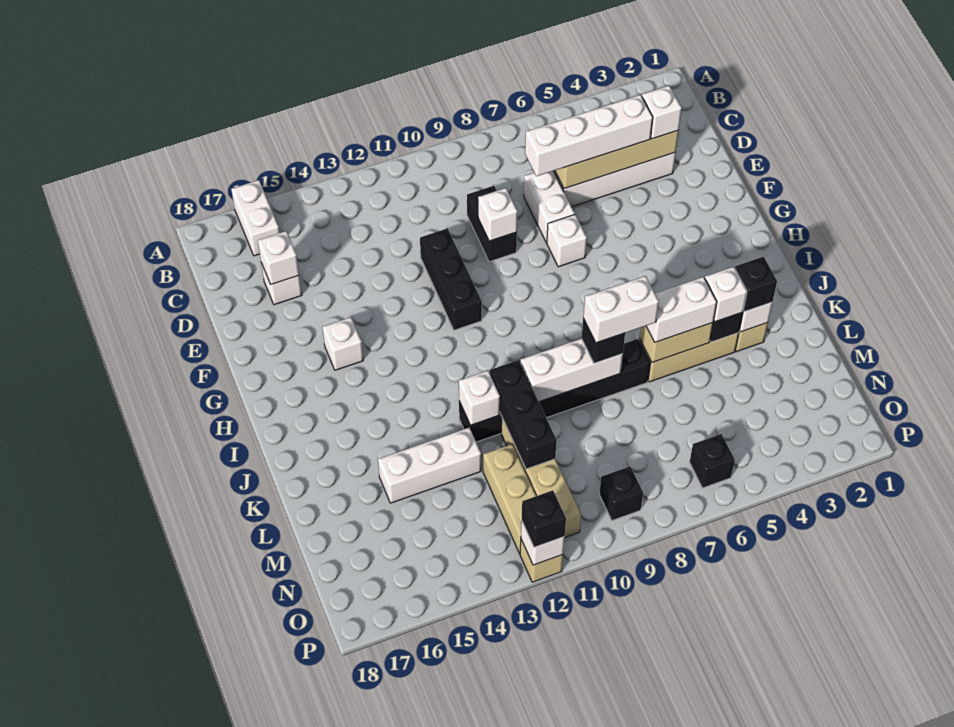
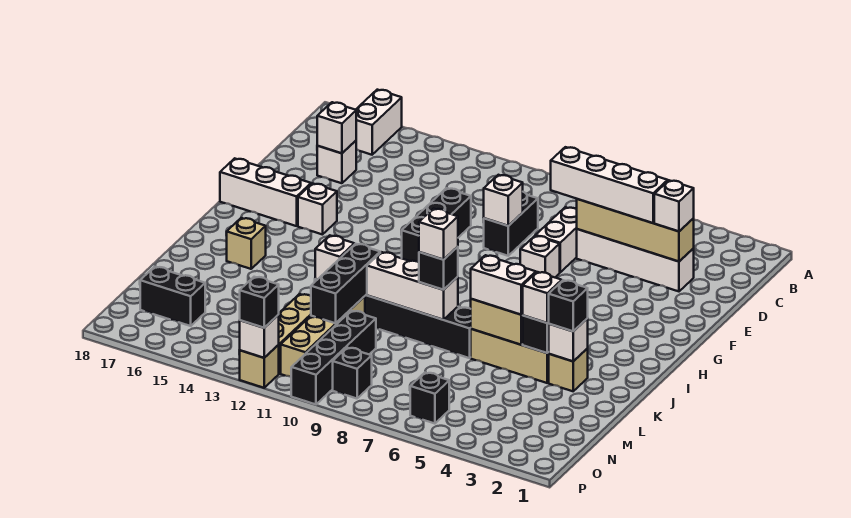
none -> tan 1x1 brick [227,218,266,269]
white 1x2 brick [583,276,659,343] -> white 1x1 brick [419,209,458,260]
white 1x3 brick [378,428,481,503] -> white 1x3 brick moved to [220,158,311,226]
none -> black 1x4 brick [291,311,376,404]
none -> black 1x2 brick [140,267,205,326]

